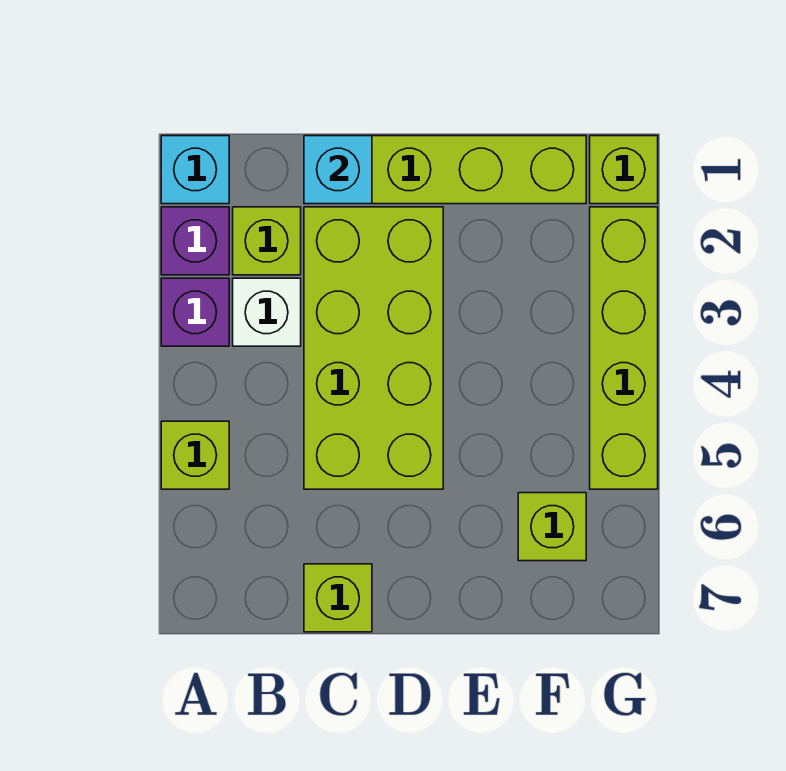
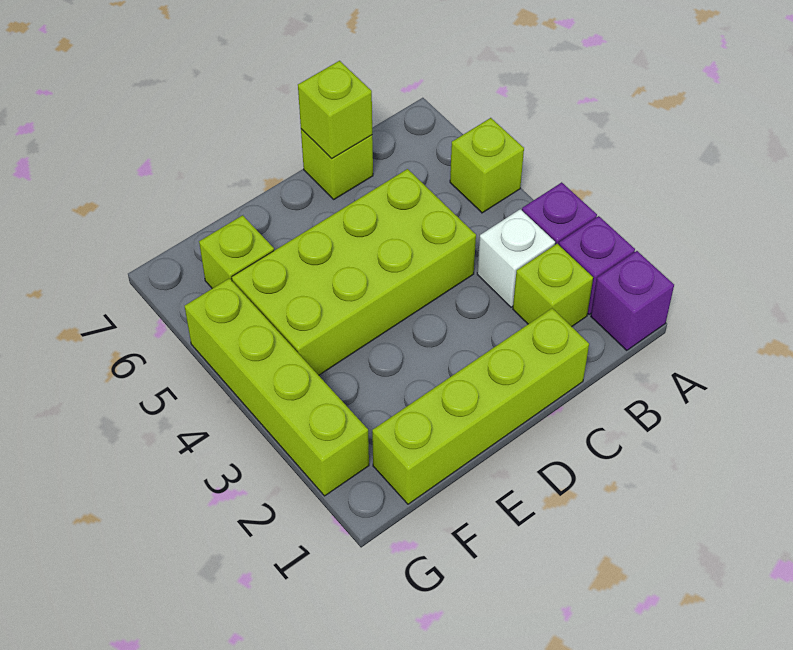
cyan 1x1 brick [161,136,229,204] -> purple 1x1 brick [591,251,674,351]
cyan 1x1 brick [304,136,372,204] -> none
lime 2x4 brick [304,207,443,489] -> lime 2x4 brick turned to [232,169,476,375]
lime 1x1 brick [590,136,658,204] -> lime 1x1 brick moved to [298,61,372,159]

